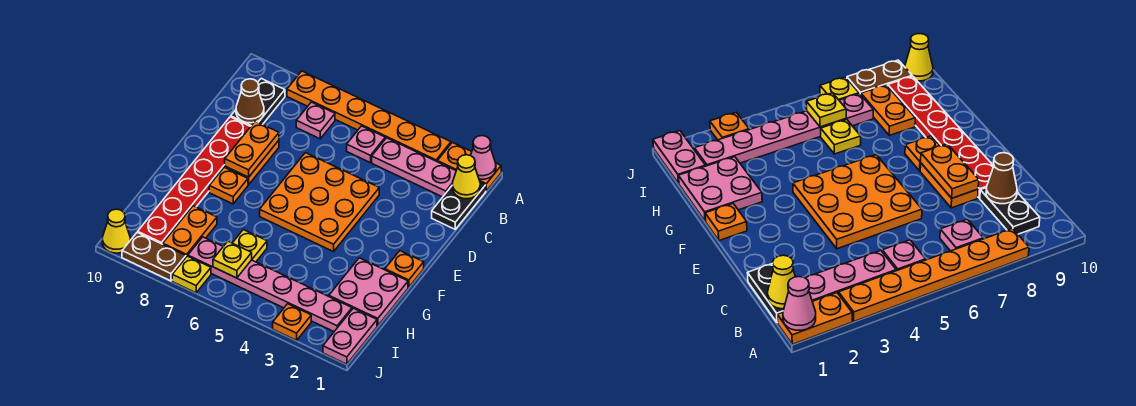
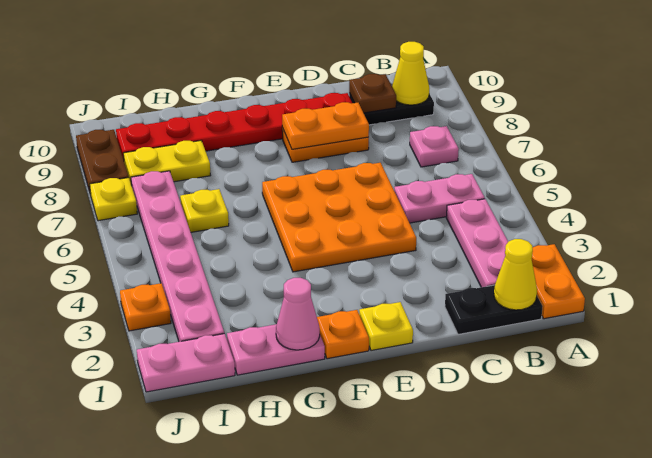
pink 1x1 cone [471,136,496,179] -> pink 1x1 cone moved to [276,278,320,350]
orange 1x6 plate [287,71,451,161] -> none
pink 1x1 plate [347,126,385,163] -> pink 1x2 plate [394,174,485,223]
brown 1x1 cone [236,79,264,123] -> brown 1x1 plate [349,74,396,113]
orange 1x1 plate [209,167,248,204] -> none
pink 2x2 plate [329,258,408,326] -> pink 1x2 plate [227,324,325,375]
orange 1x2 plate [163,206,217,257] -> yellow 1x2 plate [123,141,211,186]
yellow 1x1 plate [213,241,252,278] -> yellow 1x1 plate moved to [359,302,413,351]
yellow 1x1 cone [102,209,130,253] -> yellow 1x1 cone moved to [392,42,429,105]

